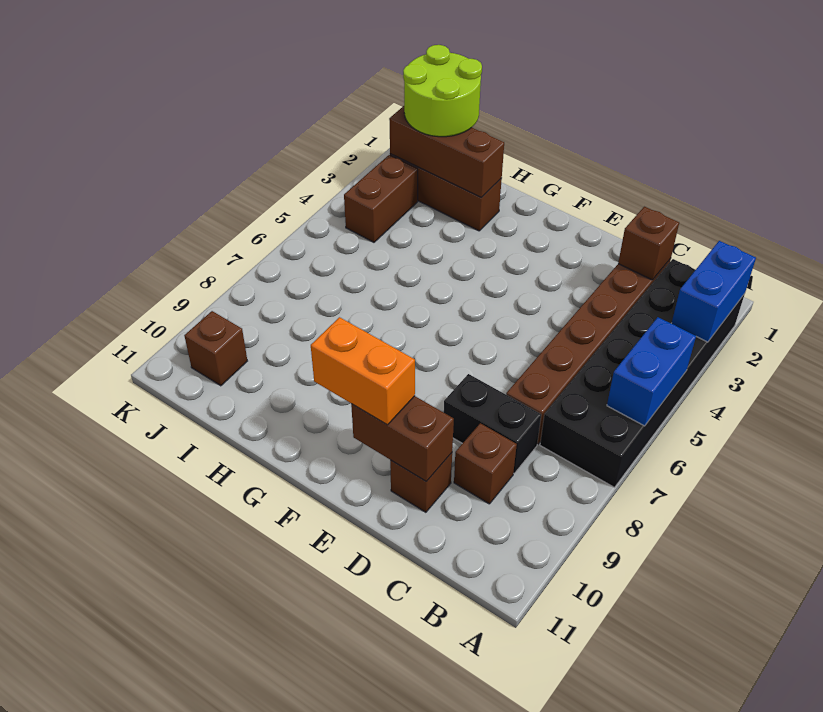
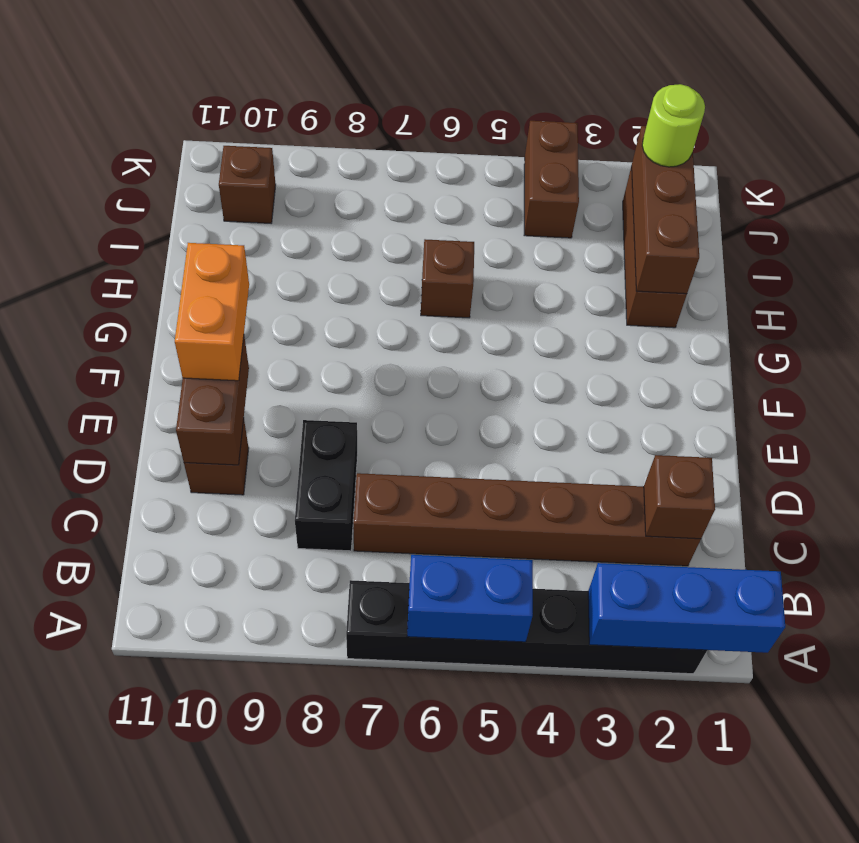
black 2x6 brick [540,259,745,487] -> black 1x6 brick [346,580,707,674]
blue 1x2 brick [671,241,756,342] -> blue 1x3 brick [588,563,785,653]
brown 1x1 brick [454,423,517,504] -> brown 1x1 brick moved to [421,239,474,318]
lime 2x2 round brick [403,45,482,137] -> lime 1x1 round brick [642,84,705,167]
brown 1x2 brick [344,155,418,242] -> brown 1x2 brick turned to [524,121,579,238]

